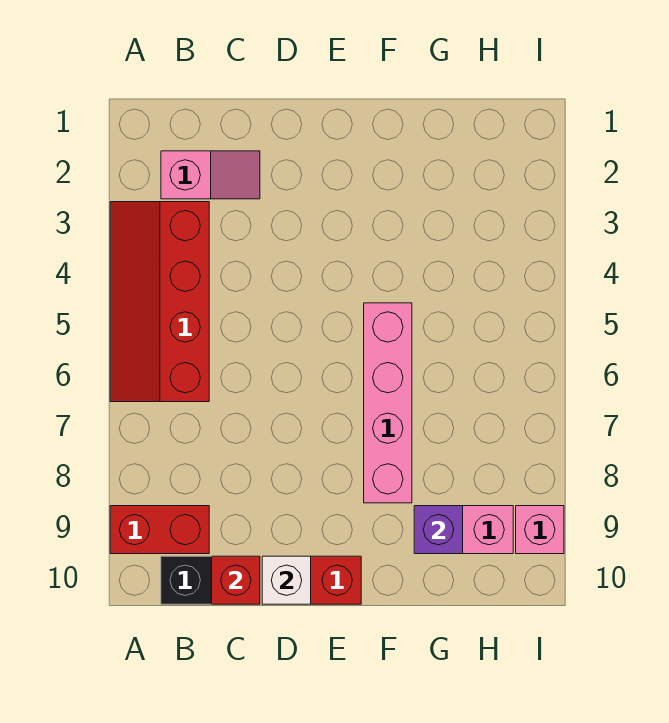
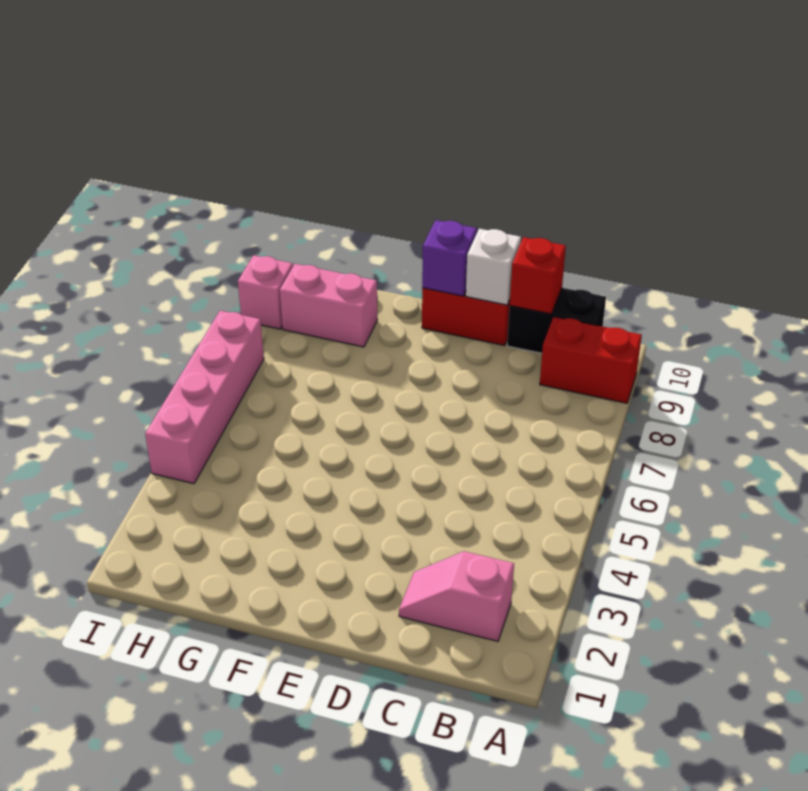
red 2x4 slope [110,202,209,402] -> none
pink 1x4 brick [364,303,412,503] -> pink 1x4 brick moved to [145,310,264,484]
purple 1x1 brick [414,506,463,554] -> purple 1x1 brick moved to [422,220,477,296]

